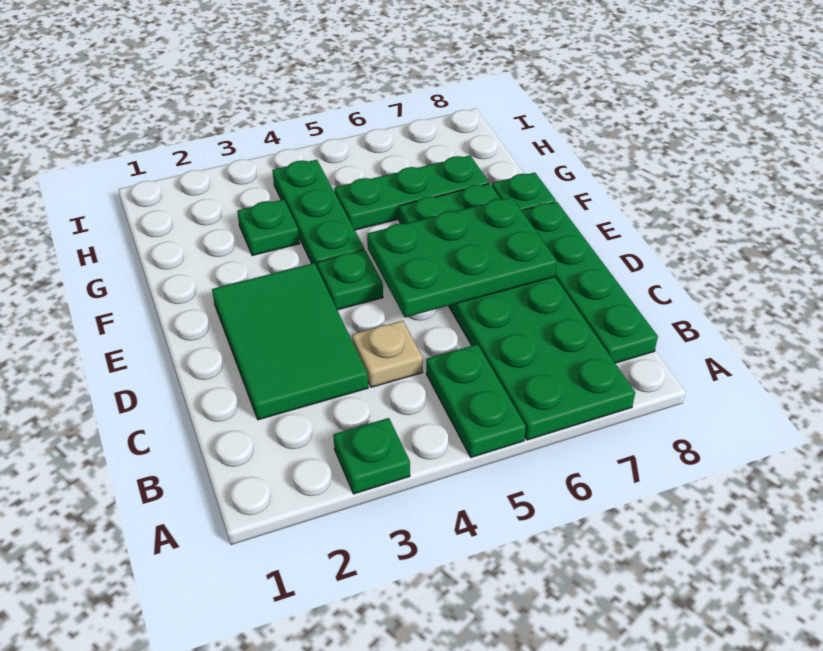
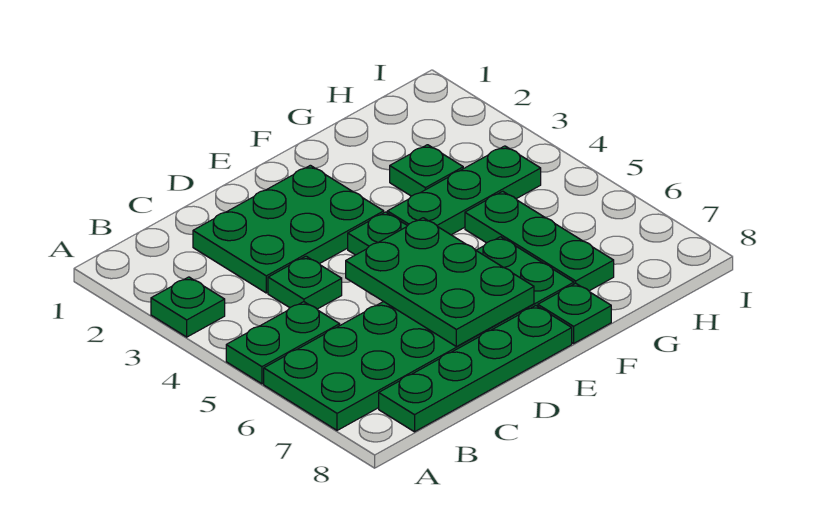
green 2x3 tile [212,263,368,420] -> green 2x3 plate [193,165,384,293]
tan 1x1 plate [352,321,423,387] -> green 1x1 plate [268,256,342,309]

